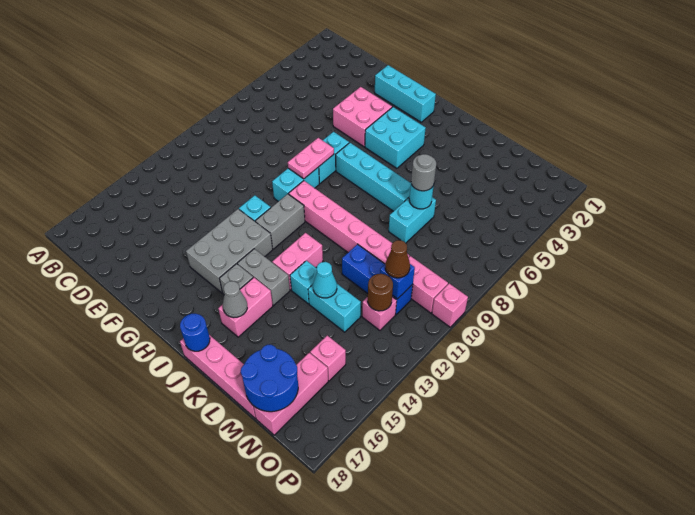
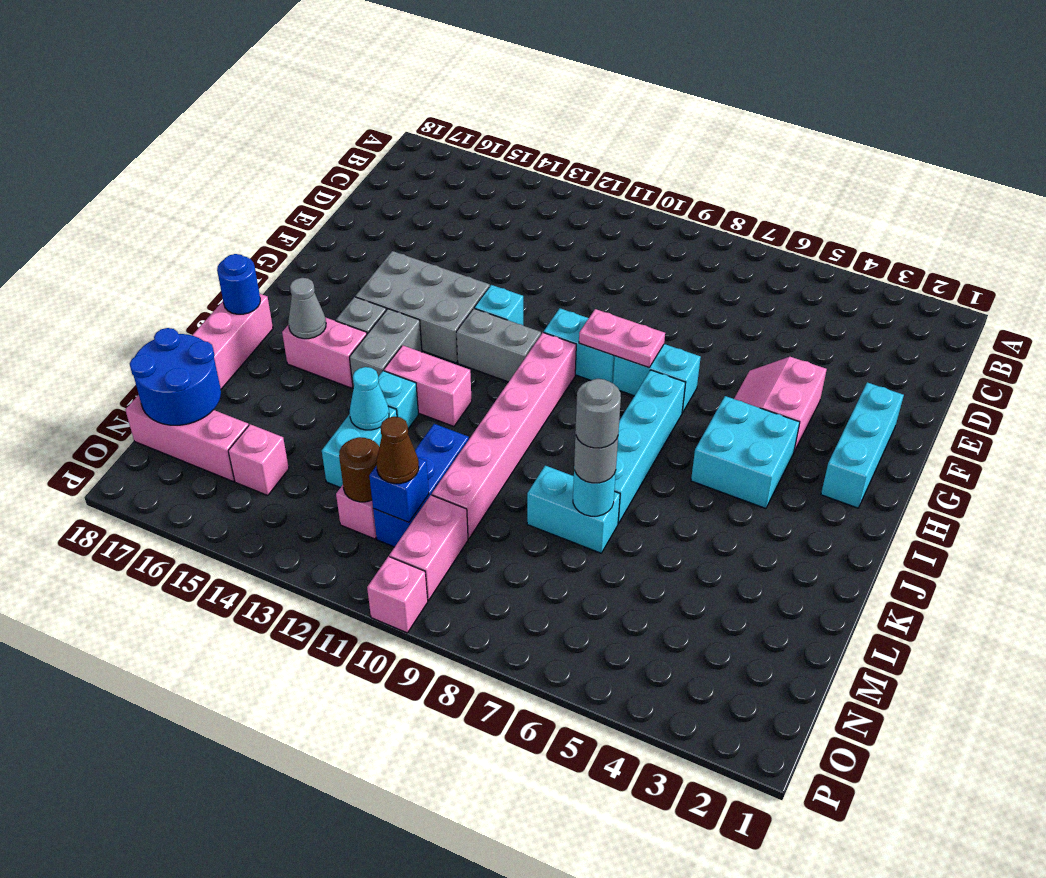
pink 2x2 brick [333,87,392,147] -> pink 2x2 slope [734,357,827,451]
none -> grey 1x1 round brick [576,379,621,448]

